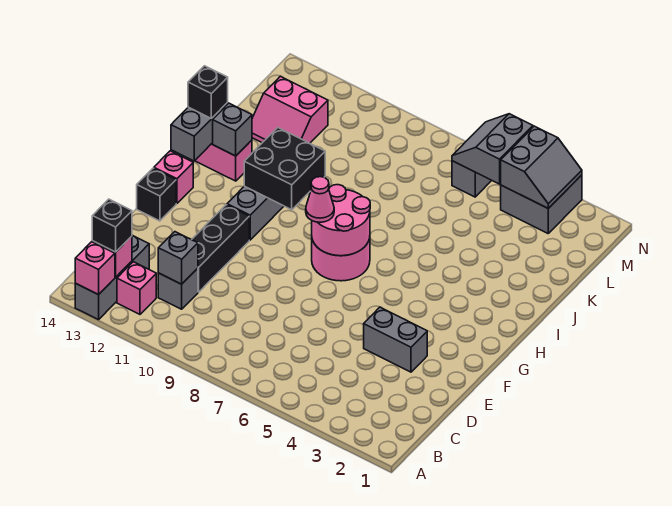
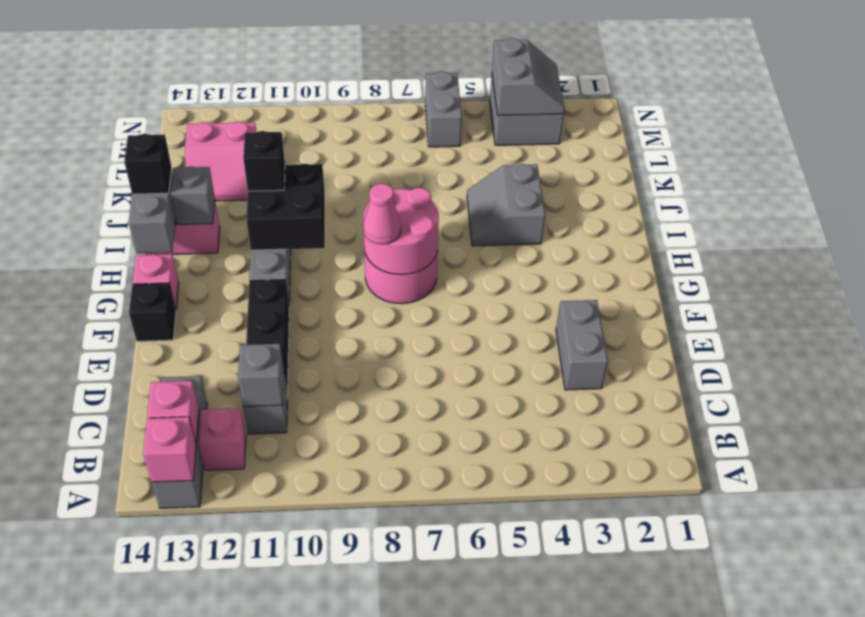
black 1x1 brick [92,199,132,252] -> black 1x1 brick moved to [243,131,285,191]
grey 1x2 brick [364,307,427,372] -> grey 1x2 brick turned to [556,300,608,390]
grey 2x2 slope [452,114,533,184] -> grey 2x2 slope moved to [467,164,545,246]

